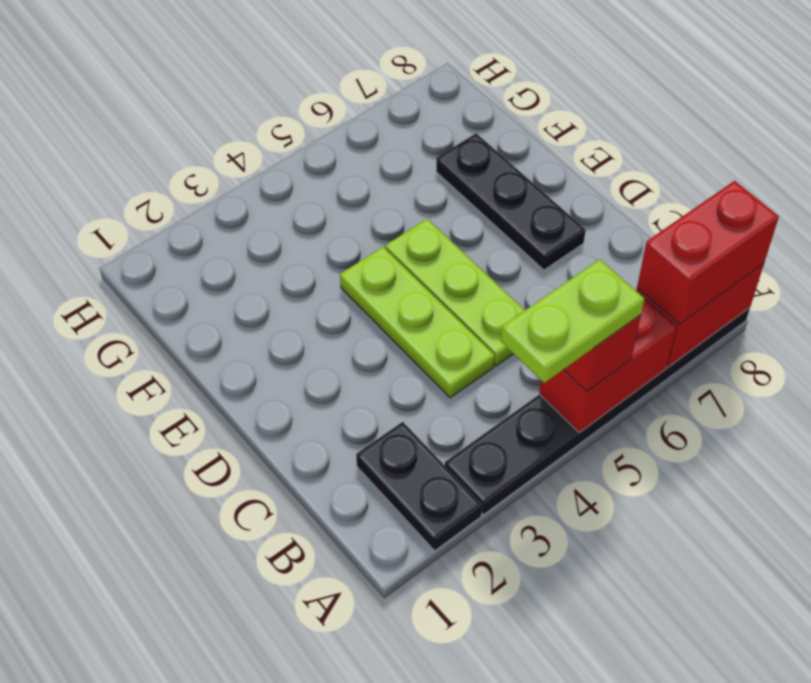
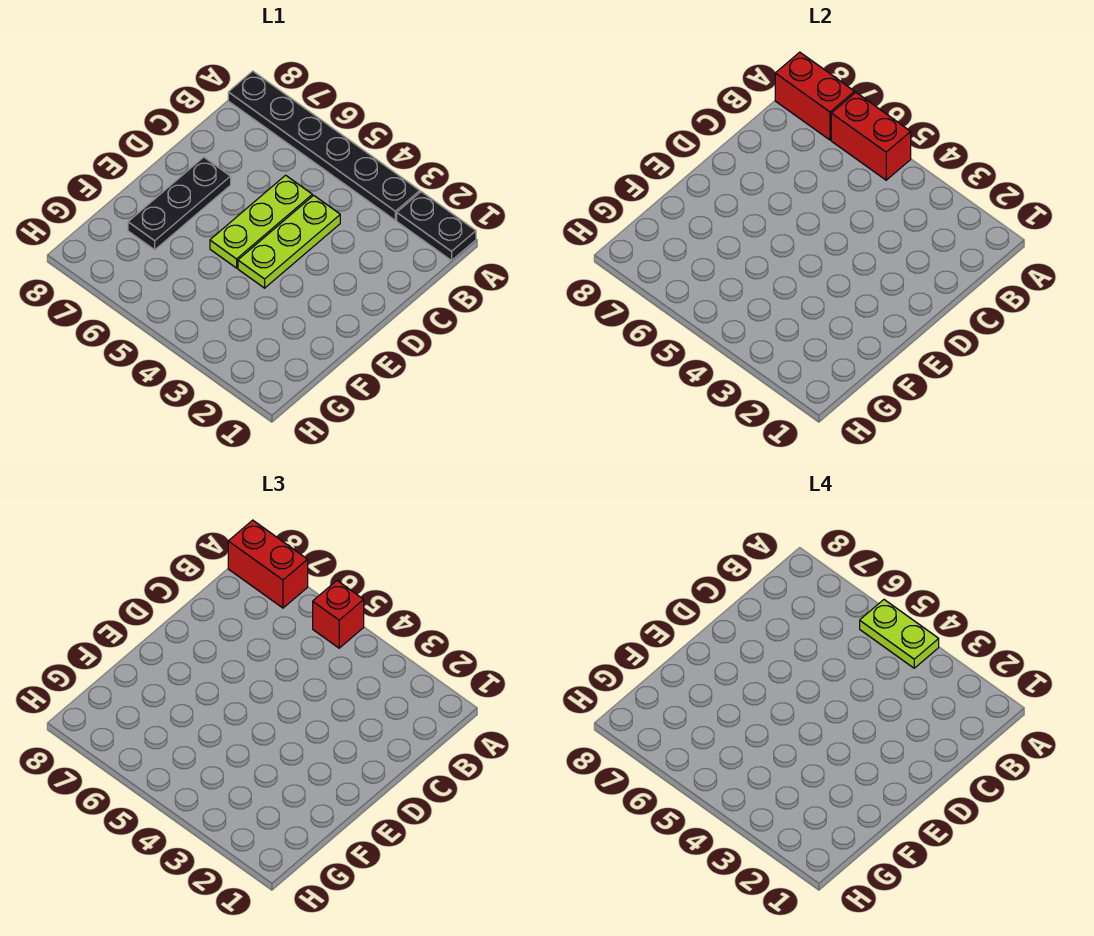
black 1x2 plate [356,422,482,551] -> black 1x2 plate turned to [397,192,476,261]

